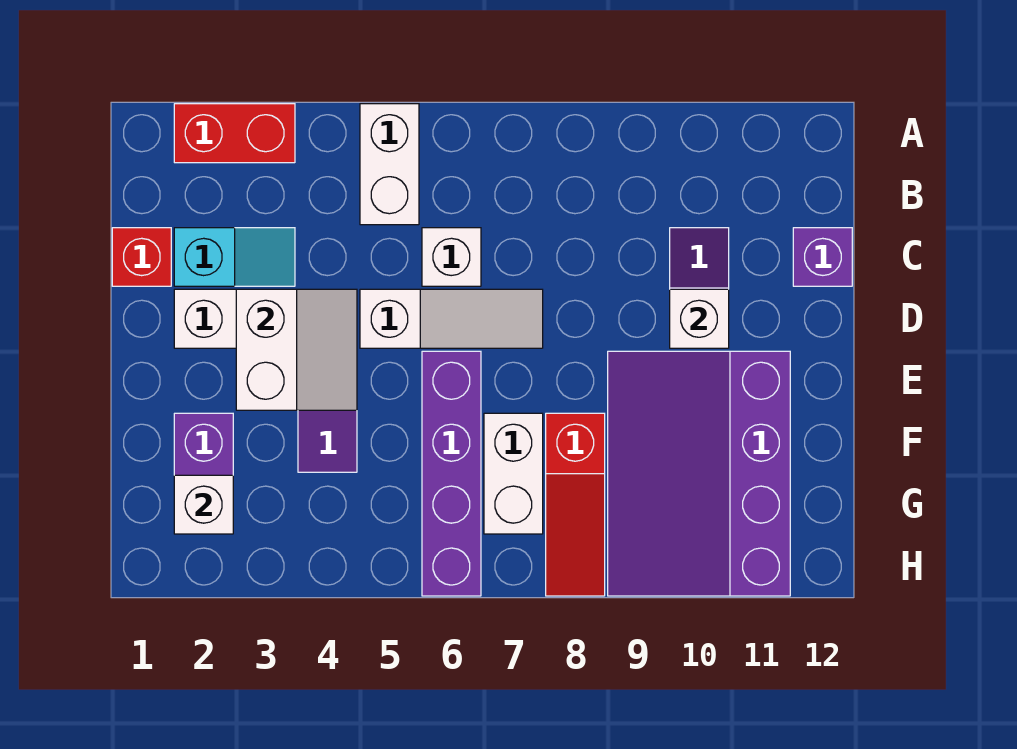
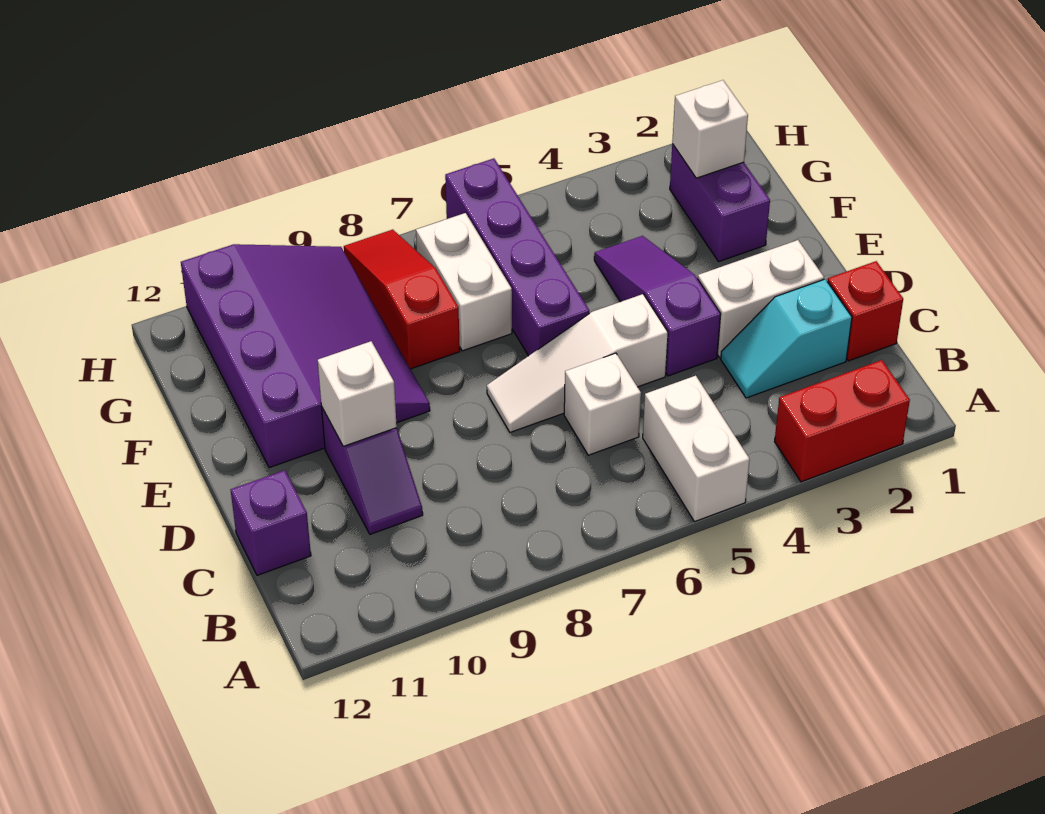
white 2x2 slope [236,289,357,410] -> none

